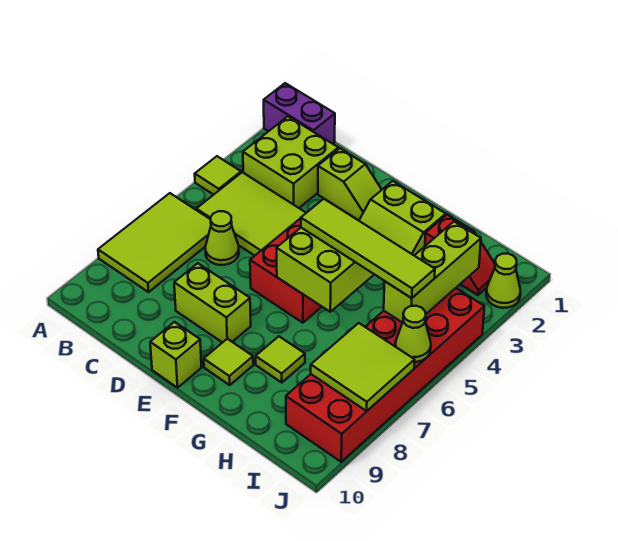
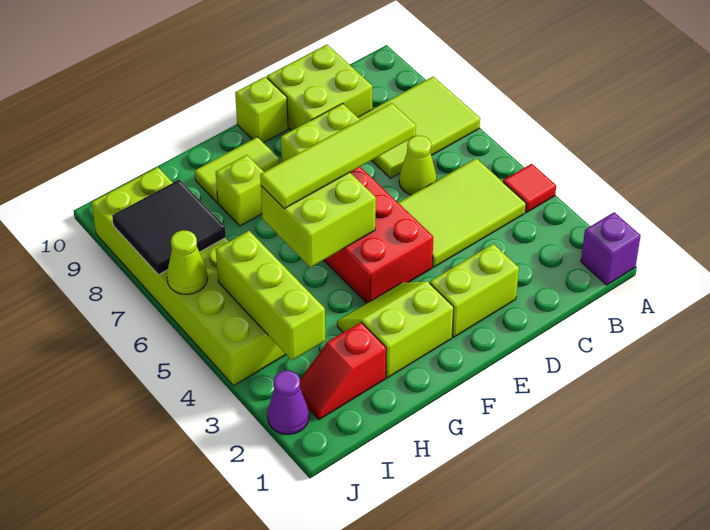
purple 1x2 brick [264,83,335,144] -> purple 1x1 brick [581,212,641,285]
lime 1x1 tile [195,156,241,195] -> red 1x1 tile [503,164,556,212]
lime 2x3 tile [98,193,211,292] -> lime 2x3 tile turned to [358,77,480,178]
lime 2x2 brick [243,117,338,208] -> lime 2x2 brick moved to [267,45,372,131]
lime 1x2 slope [318,148,382,220] -> lime 1x2 brick [430,244,519,337]
lime 1x4 tile [301,199,435,298] -> lime 1x4 tile moved to [260,103,416,209]
lime 1x1 tile [204,339,253,385] -> lime 1x2 tile [195,137,279,202]
lime 1x1 tile [256,336,305,382] -> lime 1x1 brick [216,155,264,226]
red 2x6 brick [286,288,484,462] -> lime 2x6 brick [91,167,286,386]
lime 2x2 tile [311,323,415,411] -> black 2x2 tile [112,179,226,275]
lime 1x1 cone [486,254,521,308] -> purple 1x1 cone [267,371,309,435]

